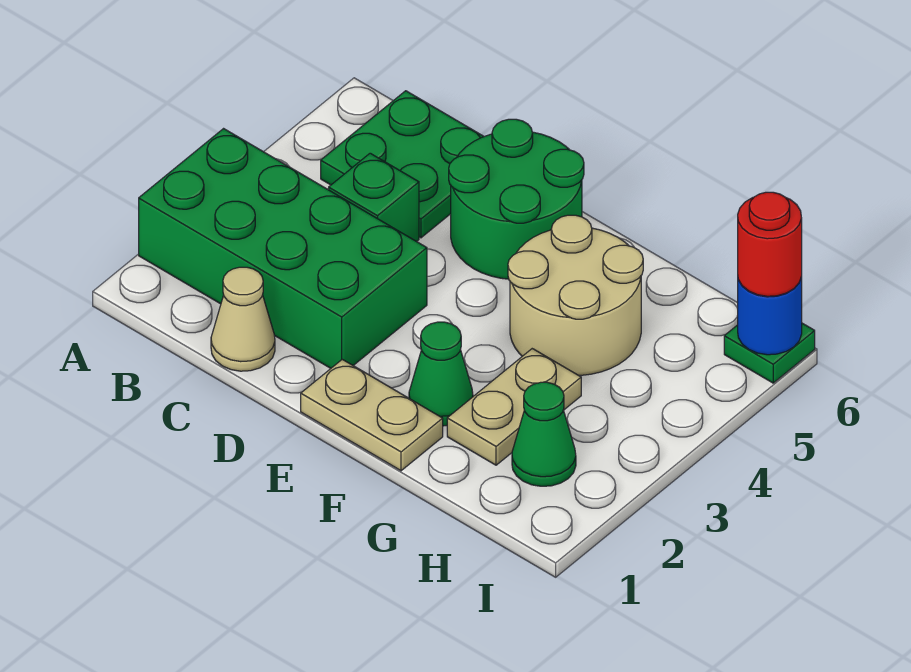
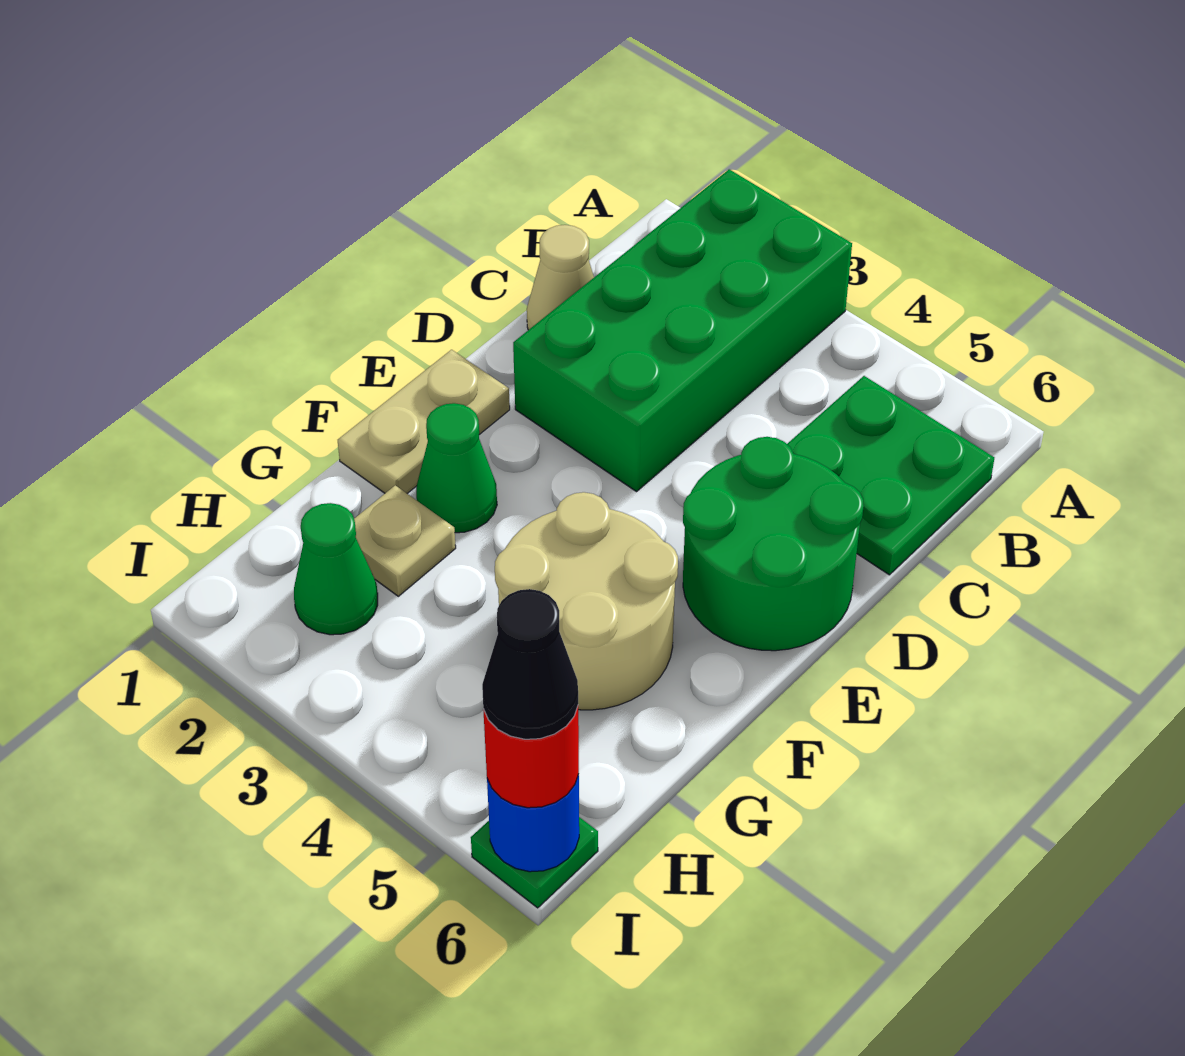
green 1x1 brick [329,153,419,242] -> none
tan 1x2 plate [447,349,581,465] -> tan 1x1 plate [354,485,456,596]
none -> black 1x1 cone [482,589,578,739]

